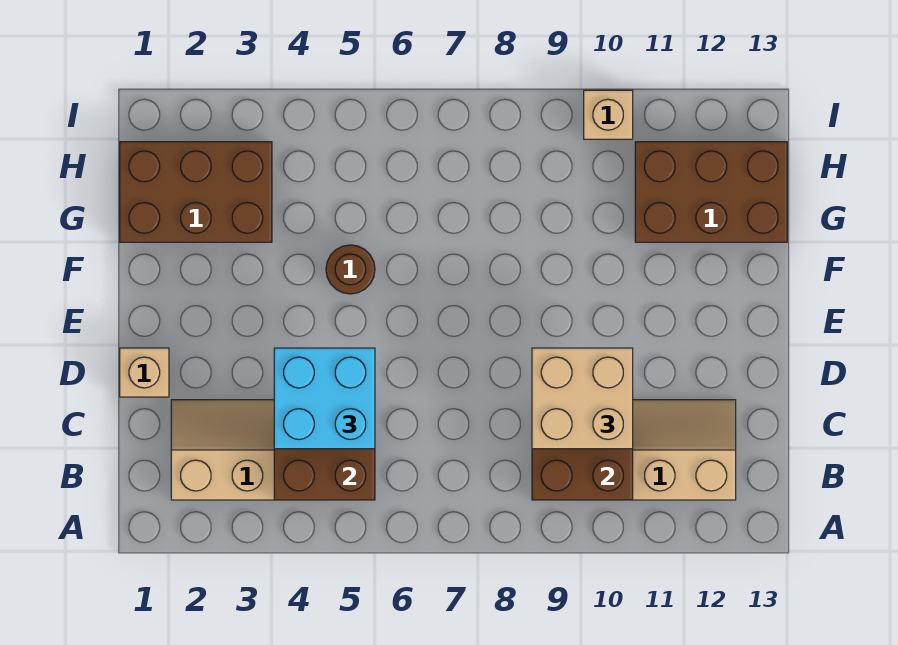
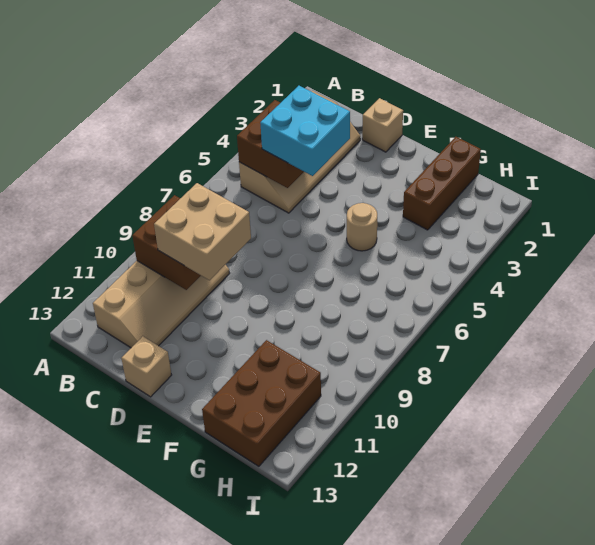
brown 1x1 round brick [326,245,375,294] -> tan 1x1 round brick [347,203,377,251]
brown 2x3 brick [120,142,272,242] -> brown 1x3 brick [403,137,481,230]
tan 1x1 brick [584,90,633,139] -> tan 1x1 brick moved to [121,336,171,397]

